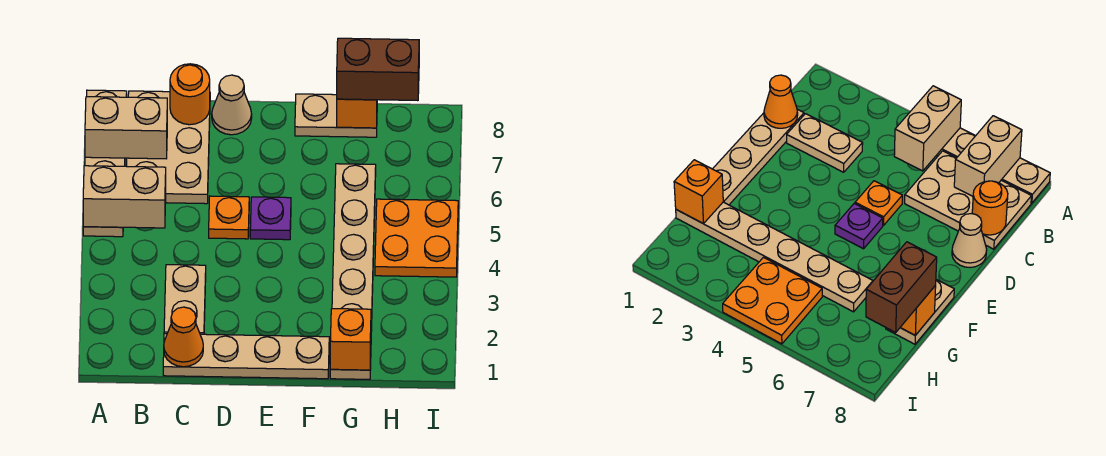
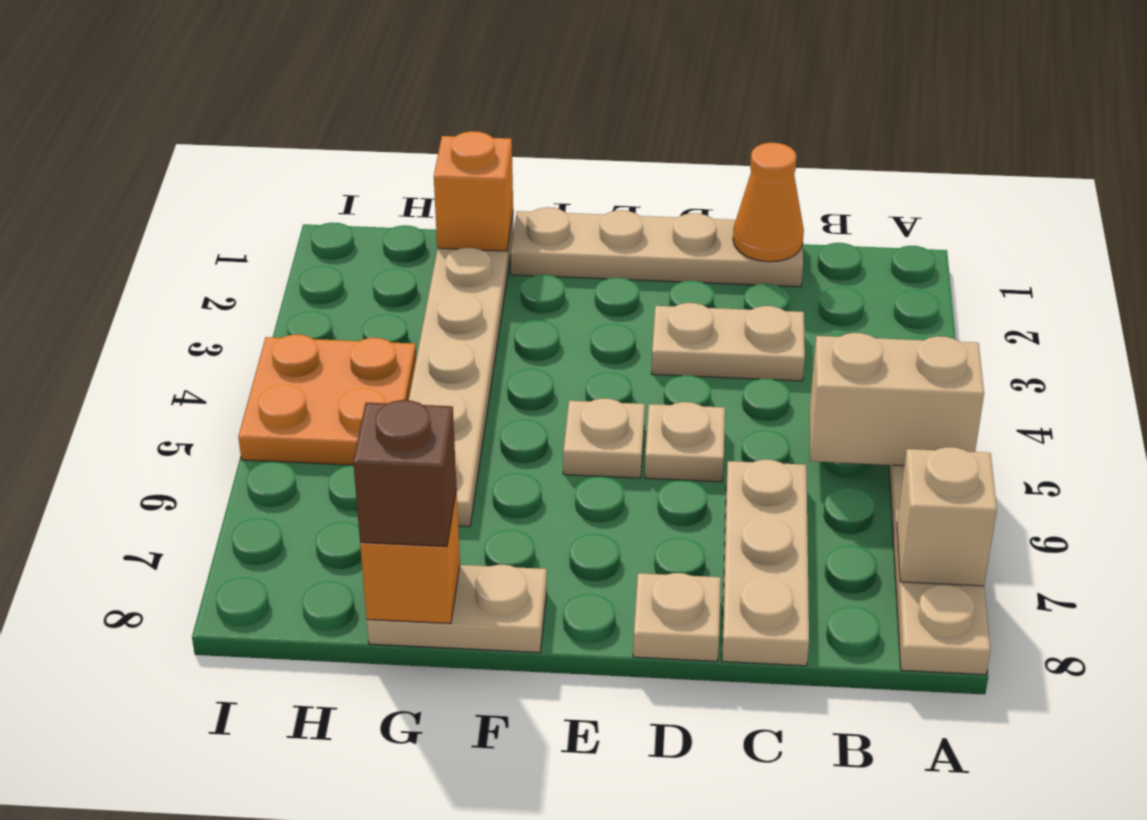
tan 1x2 brick [85,97,167,159] -> tan 1x1 brick [897,447,997,586]
tan 2x3 plate [127,91,210,204] -> tan 1x3 plate [722,460,809,666]
tan 1x2 plate [164,265,206,334] -> tan 1x2 plate turned to [651,303,805,381]
orange 1x1 round brick [170,64,210,125] -> none
orange 1x1 plate [209,196,249,239] -> tan 1x1 plate [645,402,725,482]
tan 1x1 cone [212,75,252,135] -> tan 1x1 plate [633,573,721,661]
purple 1x1 plate [250,197,291,240] -> tan 1x1 plate [563,398,645,478]
brown 1x2 brick [337,38,419,101] -> brown 1x1 brick [353,400,456,546]

